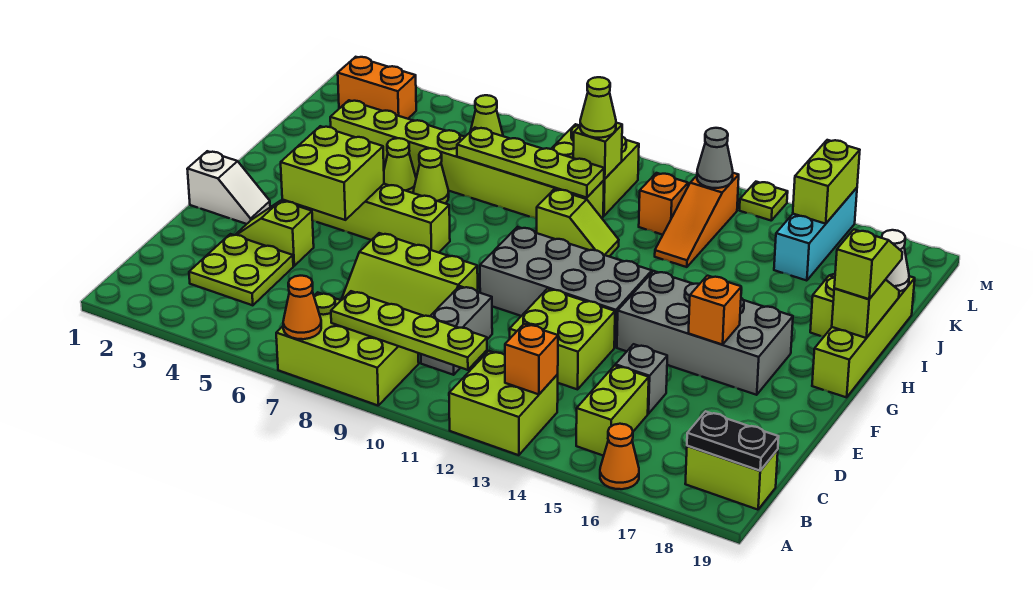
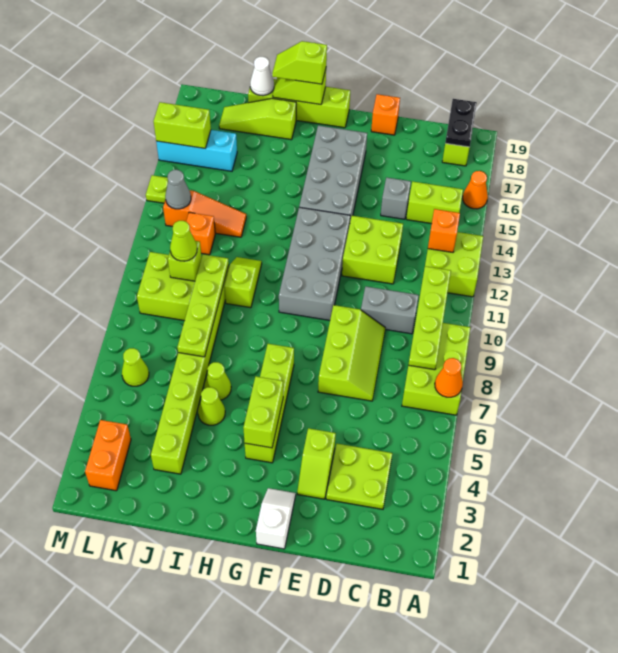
lime 2x2 brick [281,126,384,220] -> lime 1x2 brick [243,376,283,448]
orange 1x1 brick [689,276,741,345] -> orange 1x1 brick moved to [371,94,400,135]

